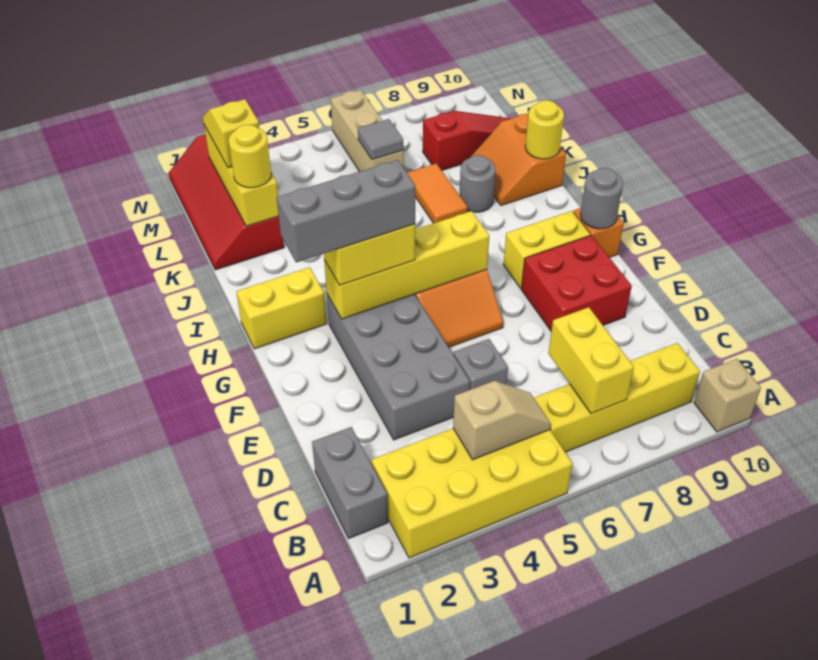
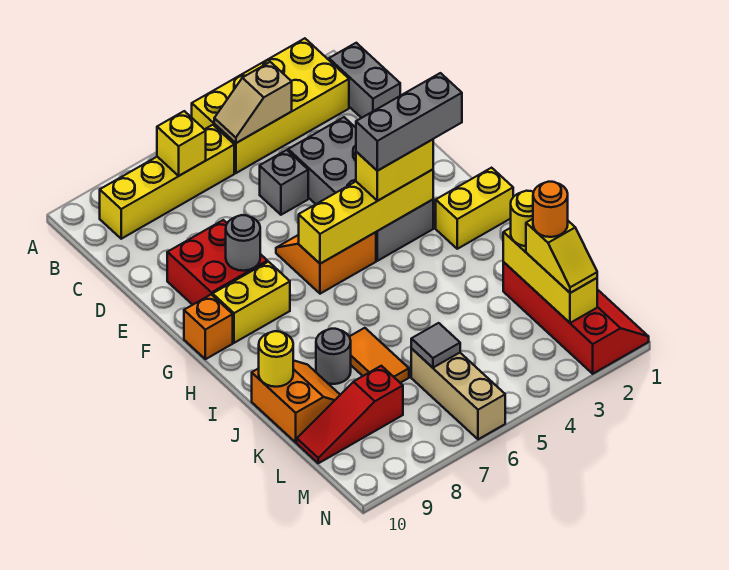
tan 1x1 brick [694,359,761,432] -> none
yellow 1x2 brick [548,307,634,413] -> yellow 1x1 brick [157,111,206,176]
grey 1x1 round brick [580,168,623,229] -> grey 1x1 round brick moved to [226,215,260,271]
none -> orange 1x1 round brick [533,182,568,237]

